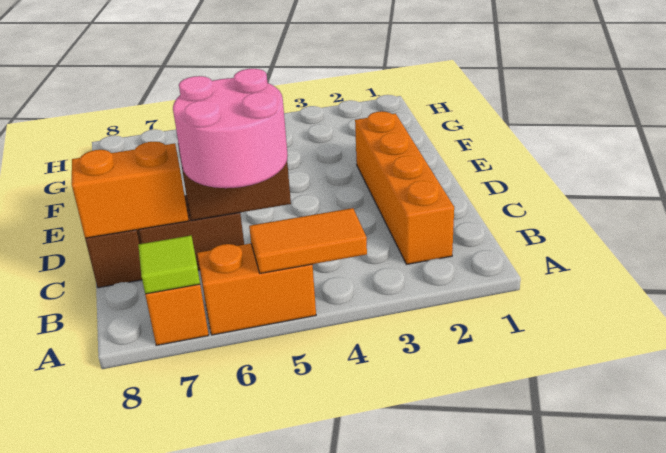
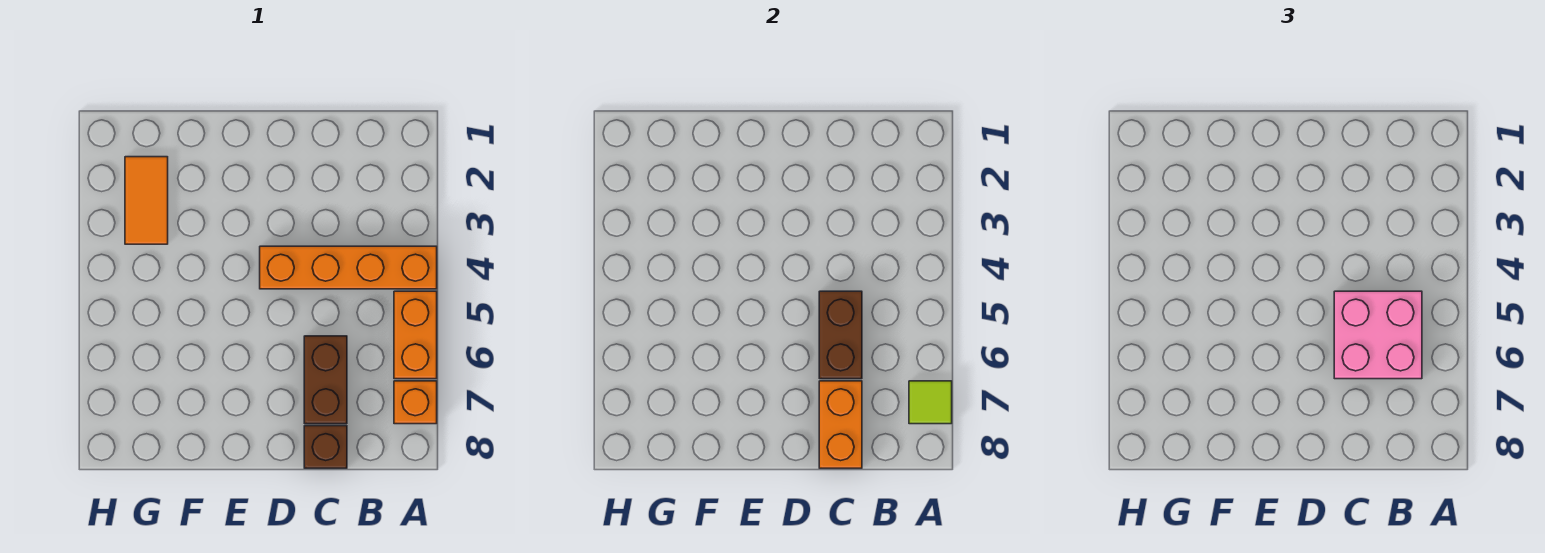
orange 1x2 tile [249,208,367,273] -> orange 1x2 tile moved to [125,157,168,244]
orange 1x4 brick [355,111,454,264] -> orange 1x4 brick moved to [260,246,437,289]
pink 2x2 round brick [173,69,288,188] -> pink 2x2 brick [1334,291,1422,379]

